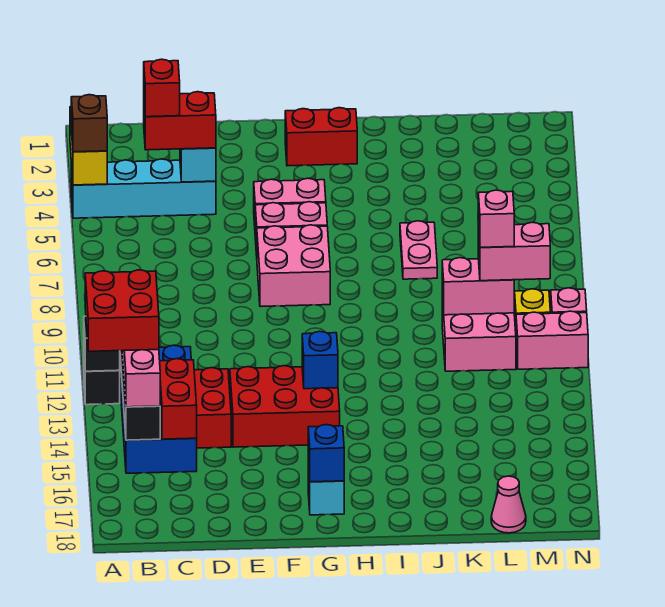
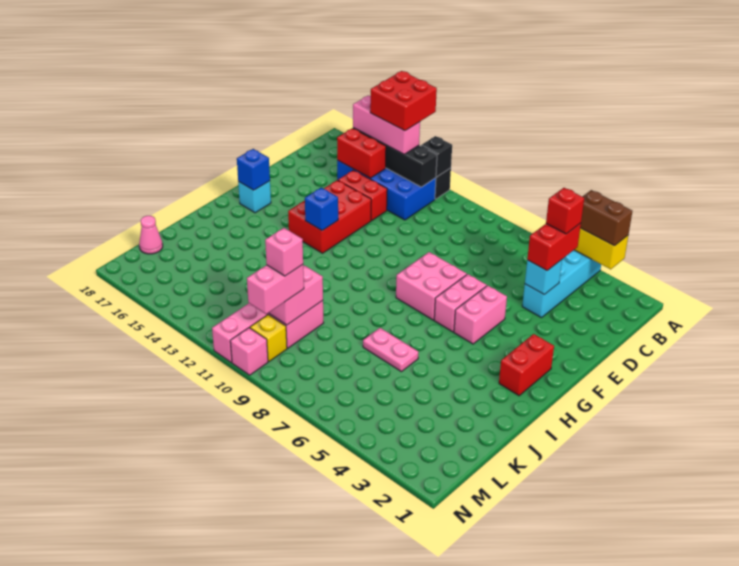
brown 1x1 brick [71,95,107,152] -> brown 1x2 brick [580,190,632,246]

